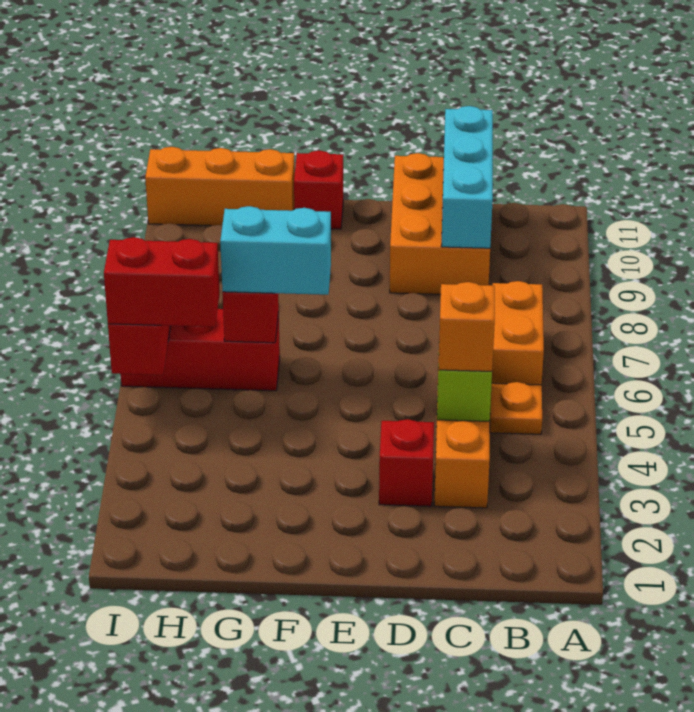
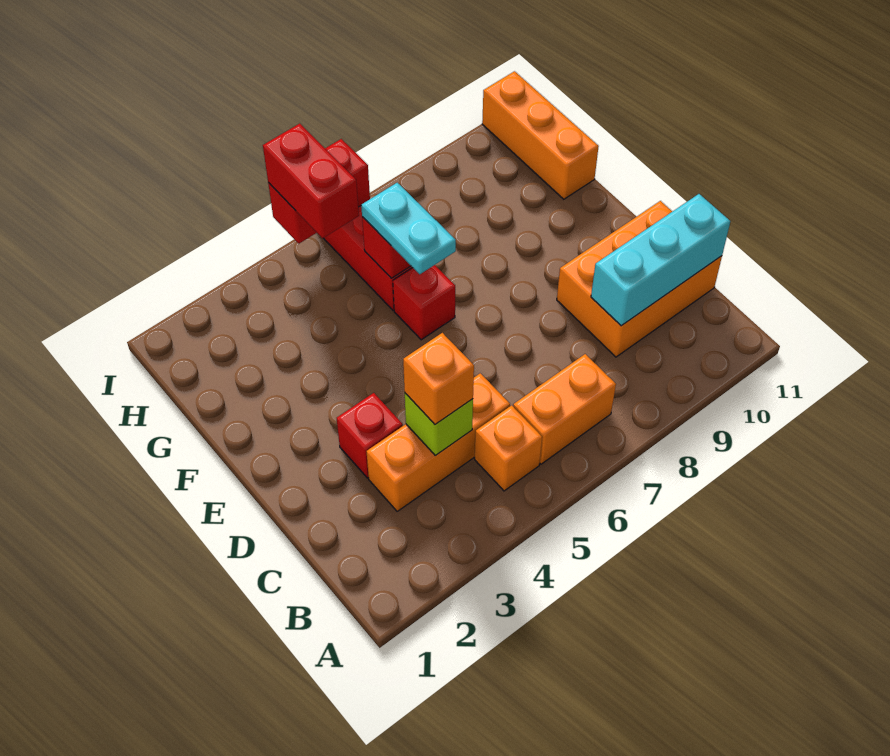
orange 1x1 plate [490,382,542,434] -> orange 1x1 brick [475,405,542,491]
cyan 1x2 brick [220,206,331,295] -> cyan 1x2 plate [361,183,456,274]
red 1x1 brick [294,151,343,229] -> red 1x1 brick moved to [393,265,455,340]

